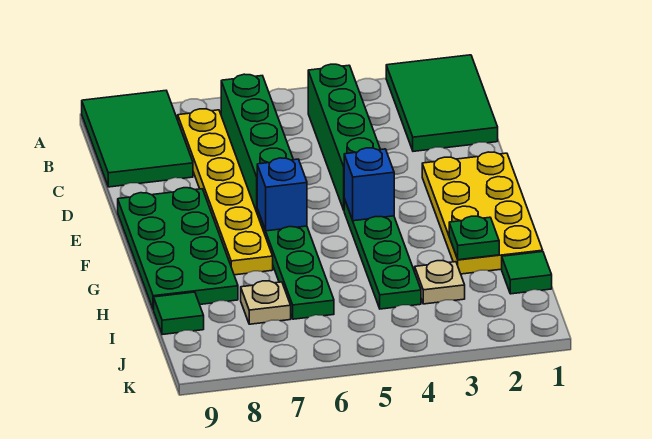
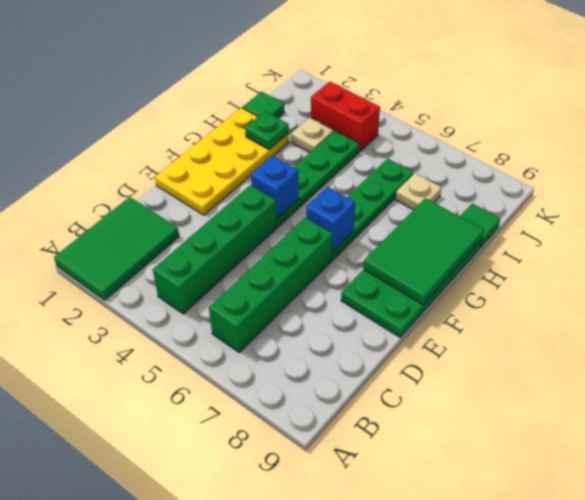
green 2x3 tile [82,91,193,187] -> green 2x3 tile moved to [364,198,484,305]
yellow 1x6 plate [178,109,273,275] -> none
none -> red 1x2 brick [311,81,380,152]

